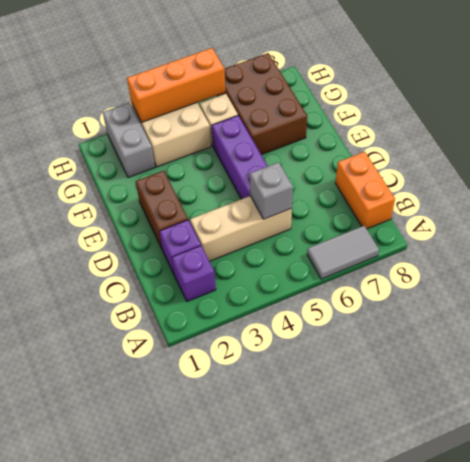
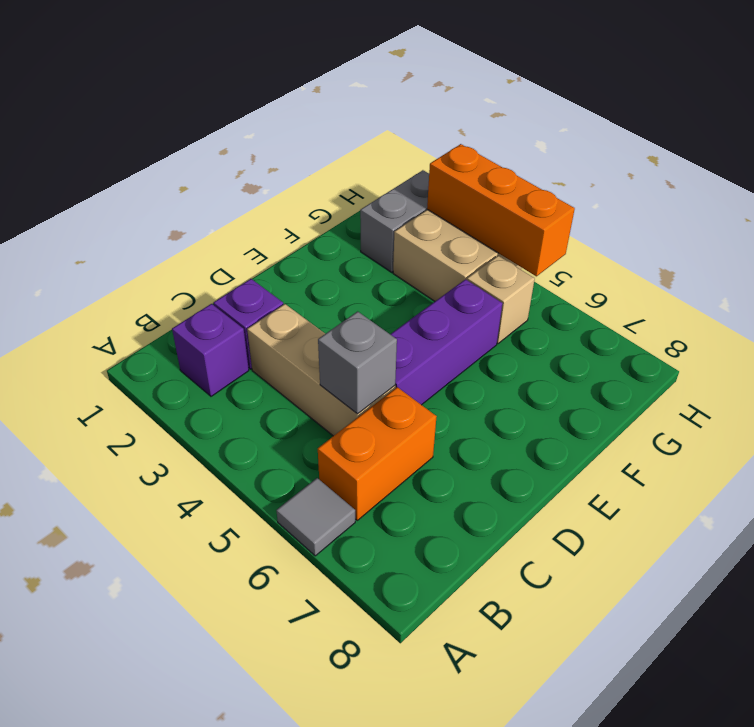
grey 1x2 tile [307,226,379,279] -> grey 1x1 tile [276,478,355,556]
orange 1x2 brick [335,152,395,229] -> orange 1x2 brick moved to [318,387,437,520]
brown 1x2 brick [136,171,188,248] -> none
brown 2x3 brick [217,53,307,155] -> none

